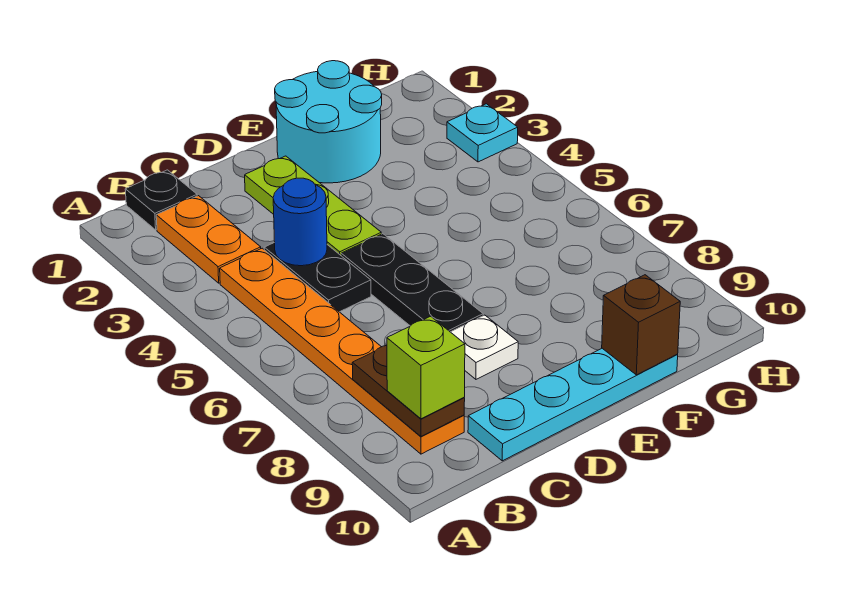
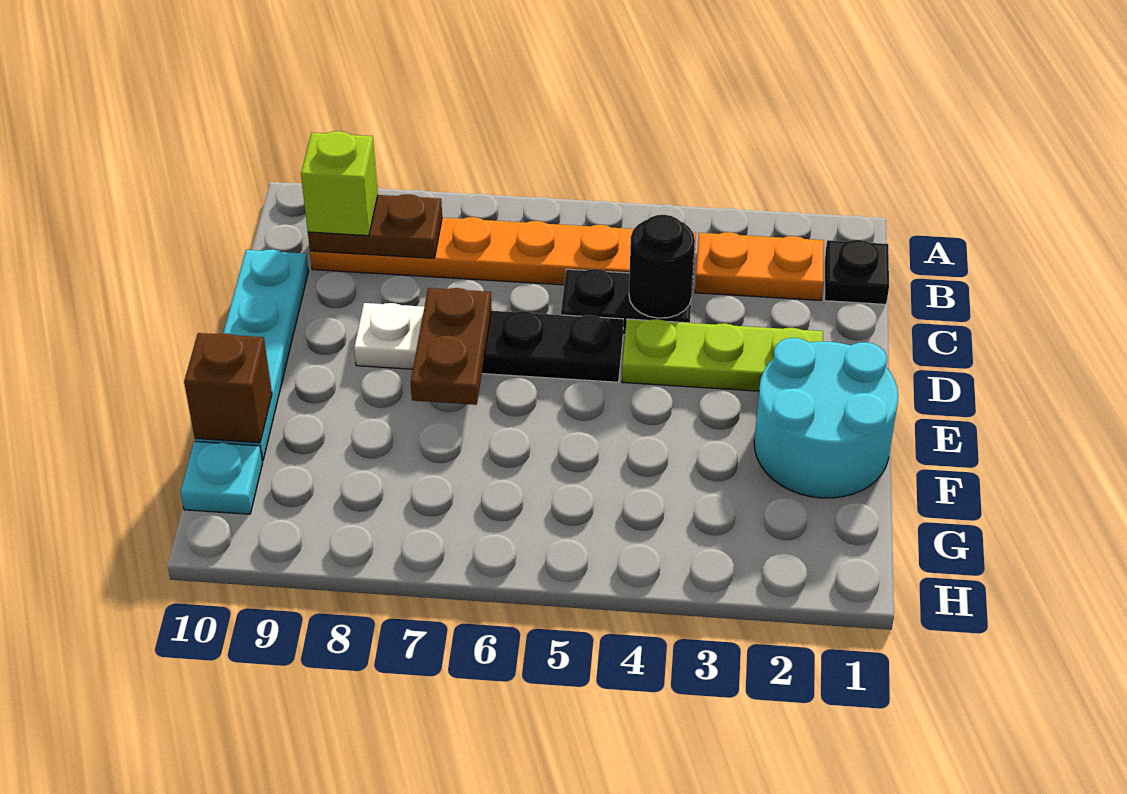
blue 1x1 round brick [273,178,327,266] -> black 1x1 round brick [629,215,695,318]
none -> brown 1x2 plate [411,288,492,405]
cyan 1x1 plate [447,104,518,162] -> cyan 1x1 plate moved to [181,441,263,514]

